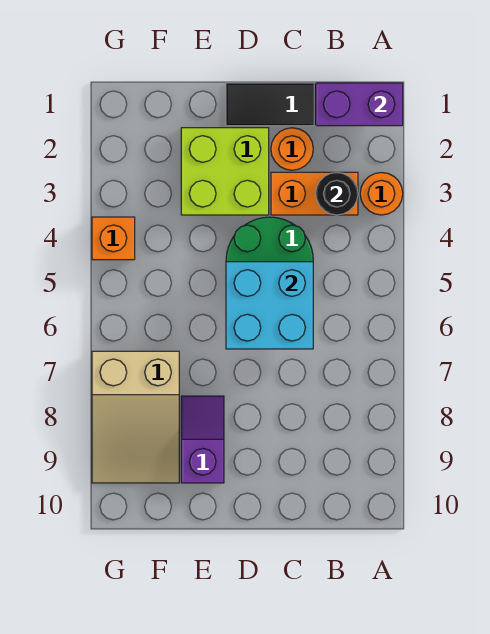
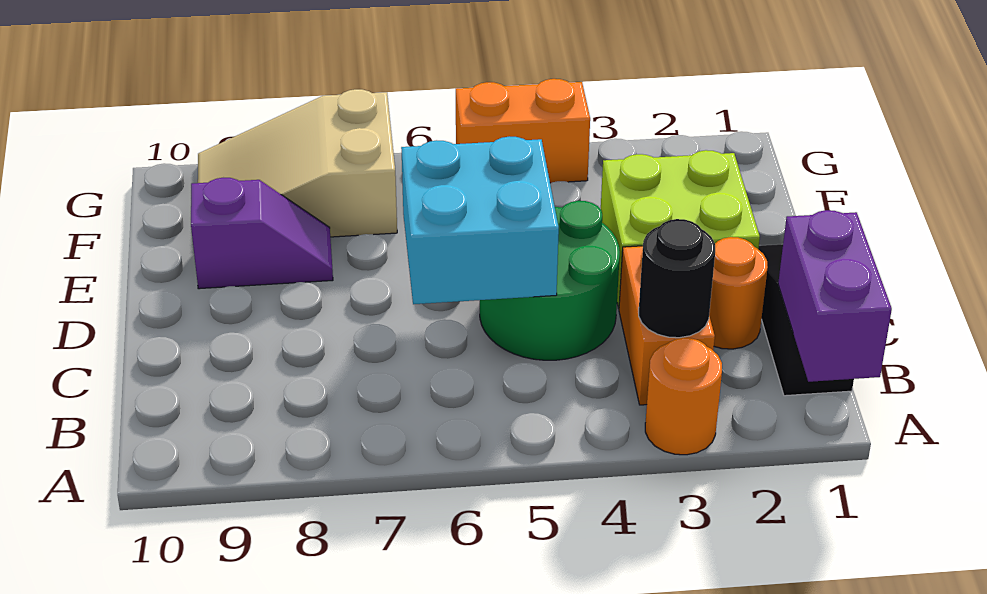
orange 1x1 brick [92,217,135,260] -> orange 1x2 brick [456,79,590,183]

